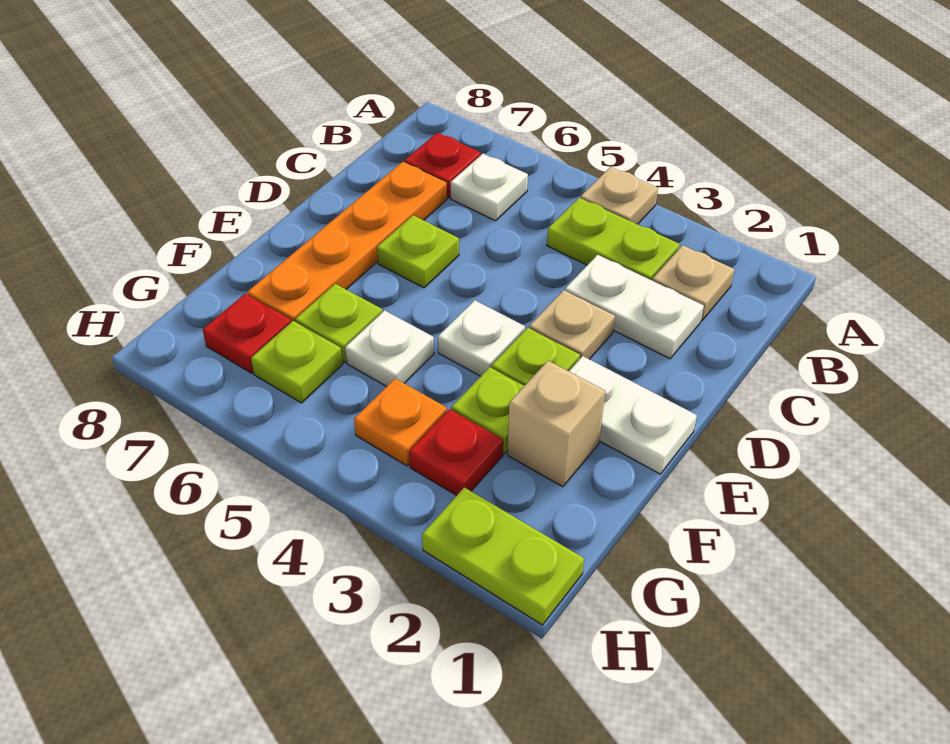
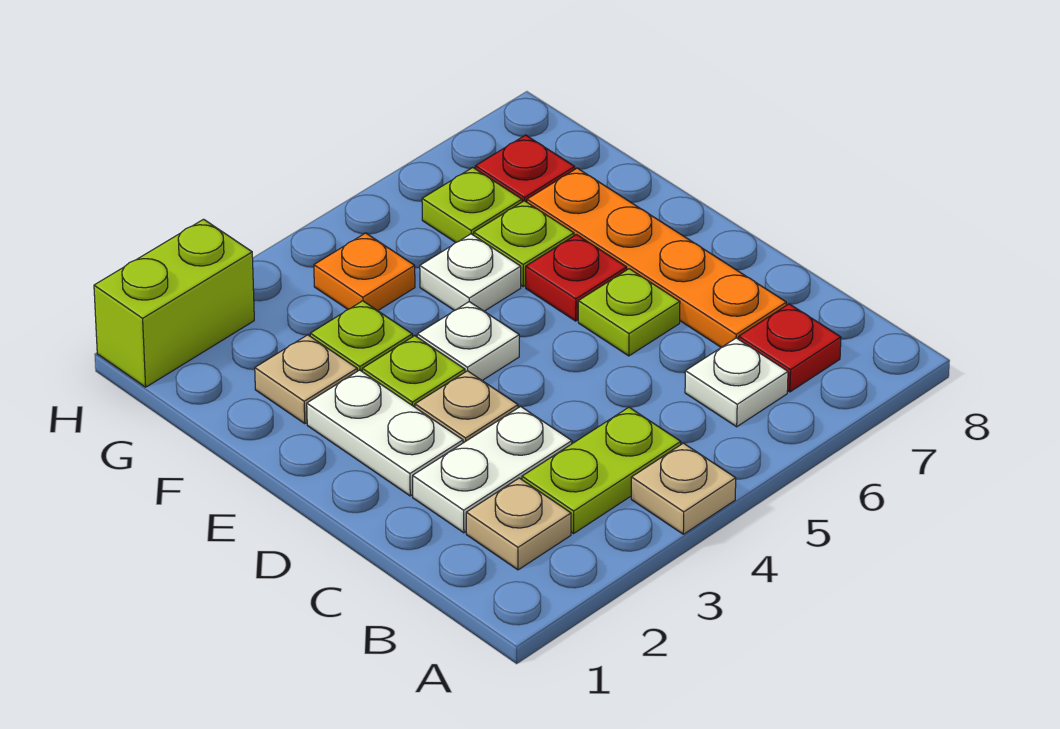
white 1x2 plate [569,356,697,474] -> white 1x2 plate turned to [307,370,463,496]
tan 1x1 brick [508,361,605,487] -> tan 1x1 plate [255,335,357,423]
red 1x1 plate [409,409,503,496] -> red 1x1 plate moved to [526,235,627,321]
lime 1x2 plate [422,487,584,625] -> lime 1x2 brick [94,219,254,387]

